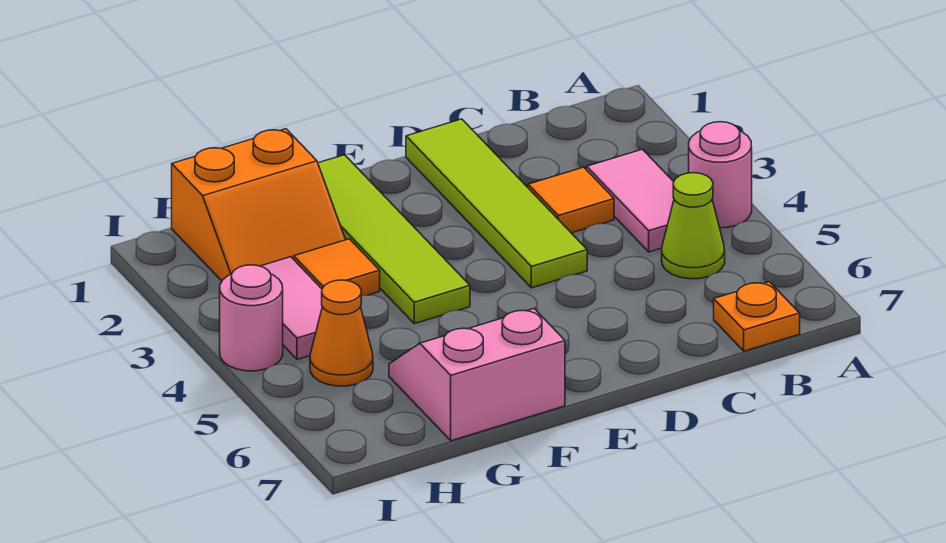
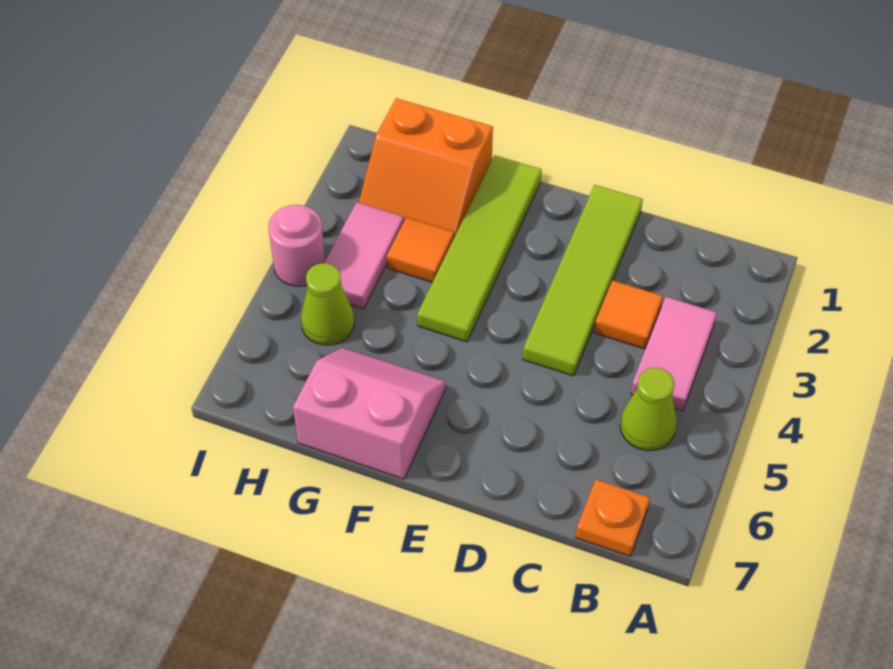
pink 1x1 round brick [689,122,752,228] -> none
orange 1x1 cone [310,280,373,386] -> lime 1x1 cone [301,263,354,345]

